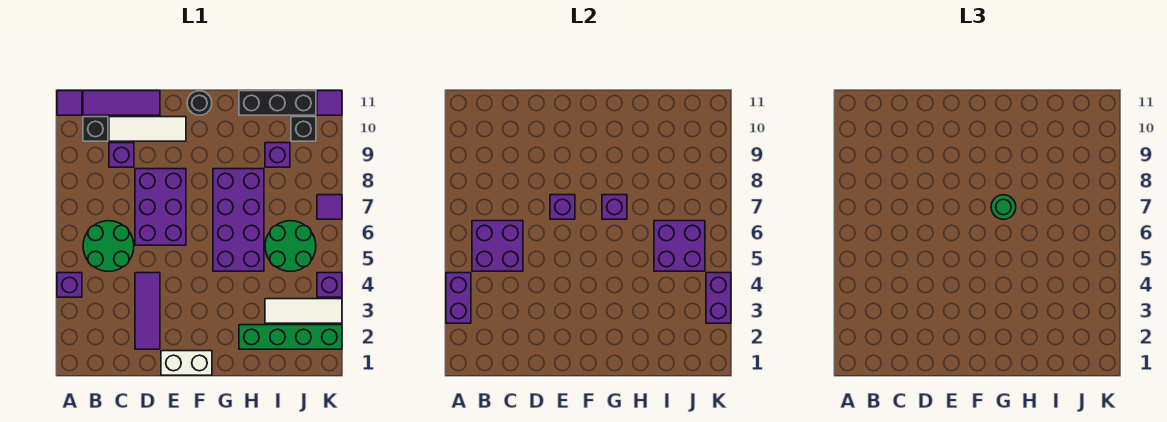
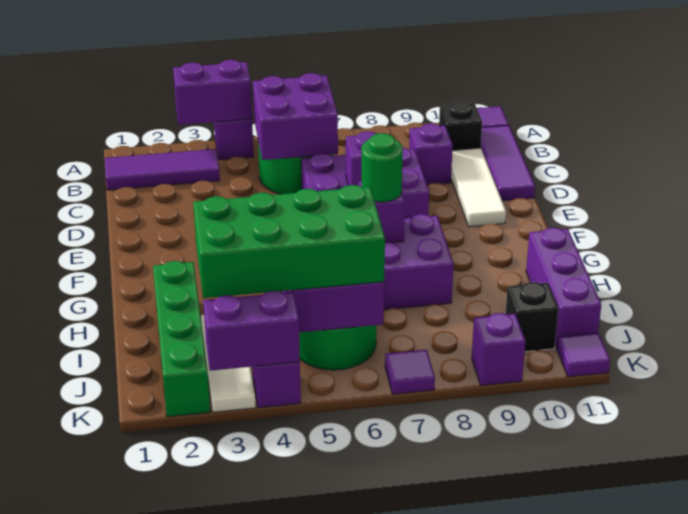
purple 1x3 tile [135,273,160,349] -> purple 1x3 tile moved to [105,149,220,190]
white 1x2 brick [161,351,212,375] -> none
black 1x1 round brick [187,91,212,115] -> none
black 1x3 brick [239,91,316,115] -> purple 1x3 brick [526,228,601,348]
none -> green 2x4 brick [193,185,385,298]
purple 1x1 brick [265,143,290,167] -> purple 1x1 brick moved to [472,313,526,385]

